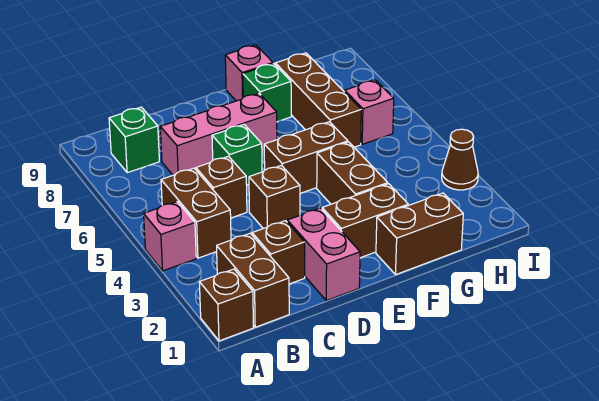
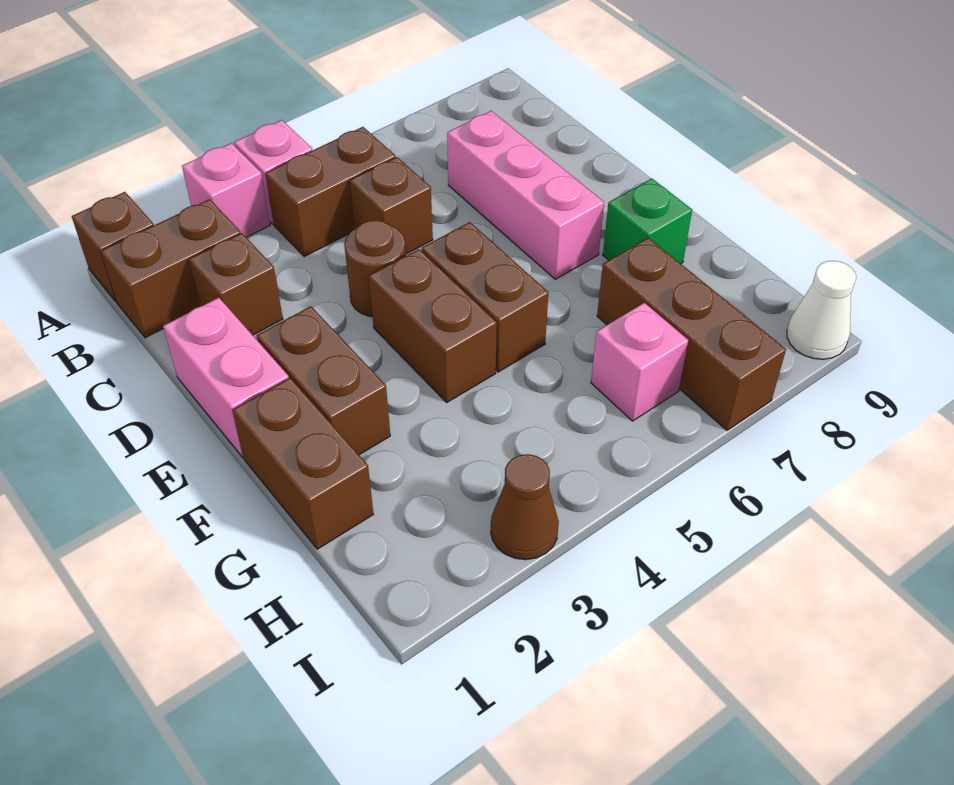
green 1x1 brick [109,107,159,173] -> none
pink 1x2 brick [287,208,360,301] -> pink 1x2 brick turned to [163,298,289,458]
brown 1x1 brick [249,165,300,229] -> brown 1x1 round brick [344,220,406,317]
green 1x1 brick [212,125,262,185] -> none
brown 1x2 brick [317,142,388,204] -> brown 1x2 brick turned to [369,249,497,402]
pink 1x1 brick [225,45,273,101] -> pink 1x1 brick moved to [182,143,270,237]
brown 1x3 brick [275,53,361,147] -> brown 1x3 brick turned to [597,238,786,430]
none -> white 1x1 cone [787,261,856,359]

